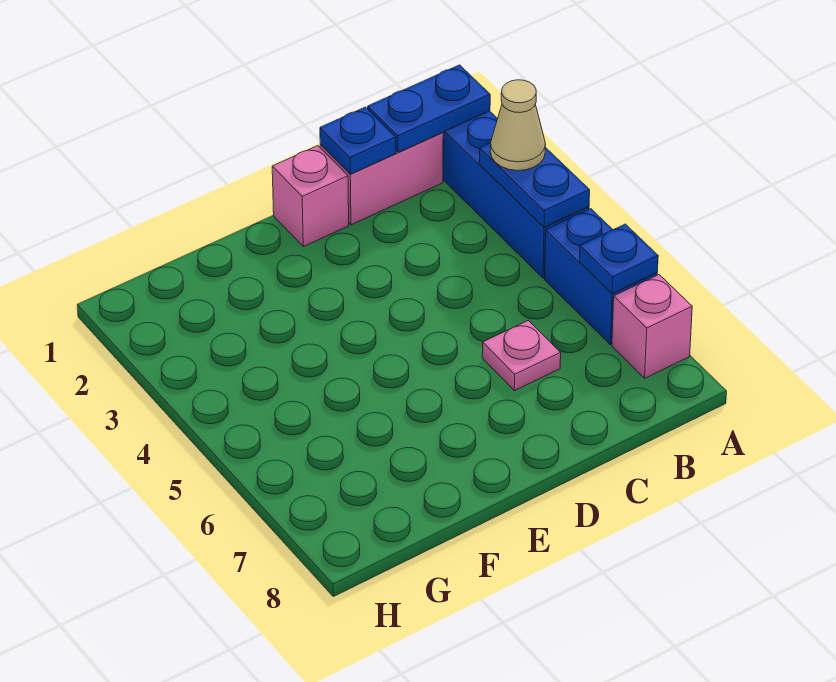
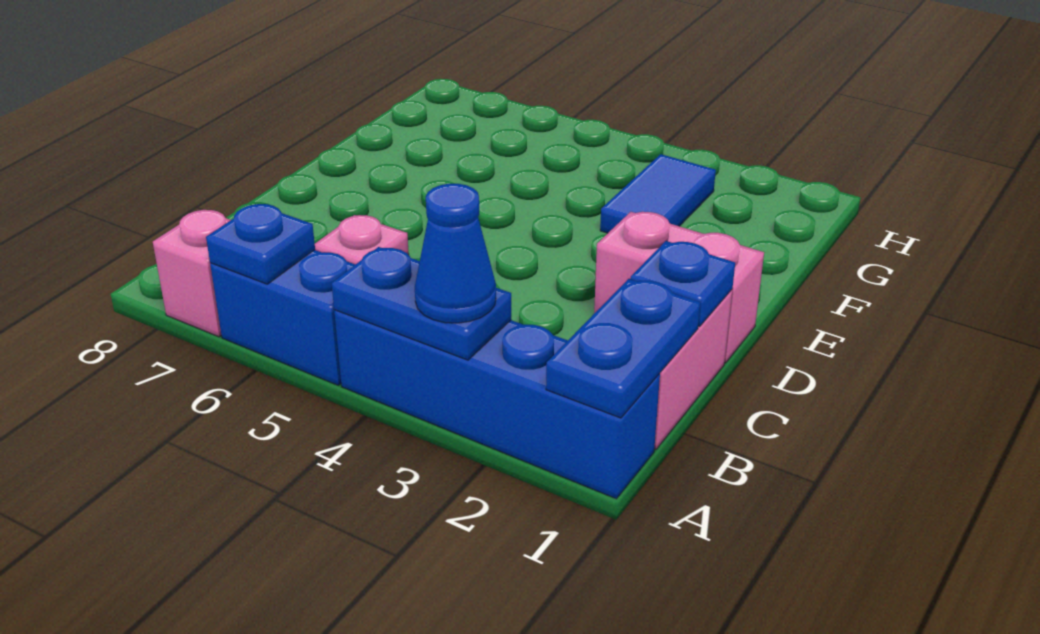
tan 1x1 cone [490,80,546,171] -> blue 1x1 cone [415,184,496,323]
pink 1x1 brick [272,146,349,247] -> pink 1x2 brick [594,212,764,363]
none -> blue 1x2 tile [600,154,716,233]

